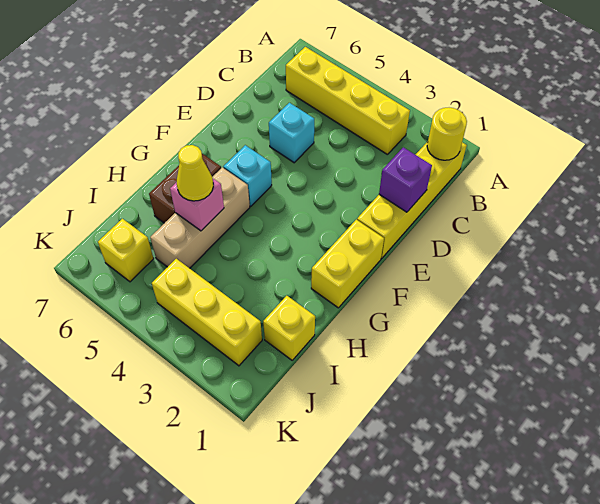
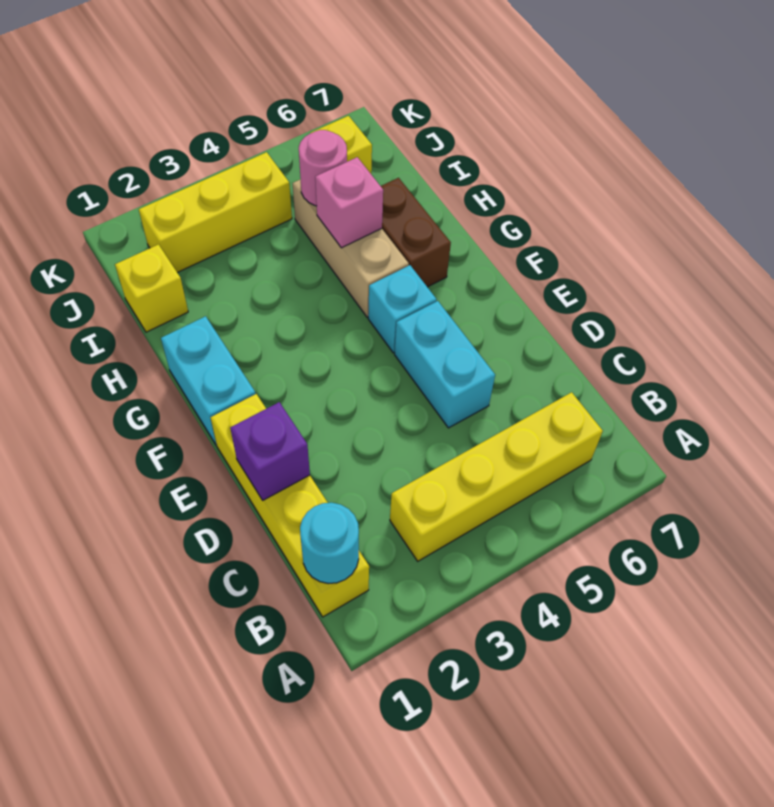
yellow 1x1 round brick [427,108,467,160] -> cyan 1x1 round brick [300,503,359,584]
cyan 1x1 brick [269,103,314,163] -> cyan 1x2 brick [395,301,495,428]
yellow 1x2 brick [311,220,384,308] -> cyan 1x2 brick [161,316,255,445]
yellow 1x1 cone [177,145,213,201] -> none
none -> pink 1x1 round brick [299,130,347,206]

